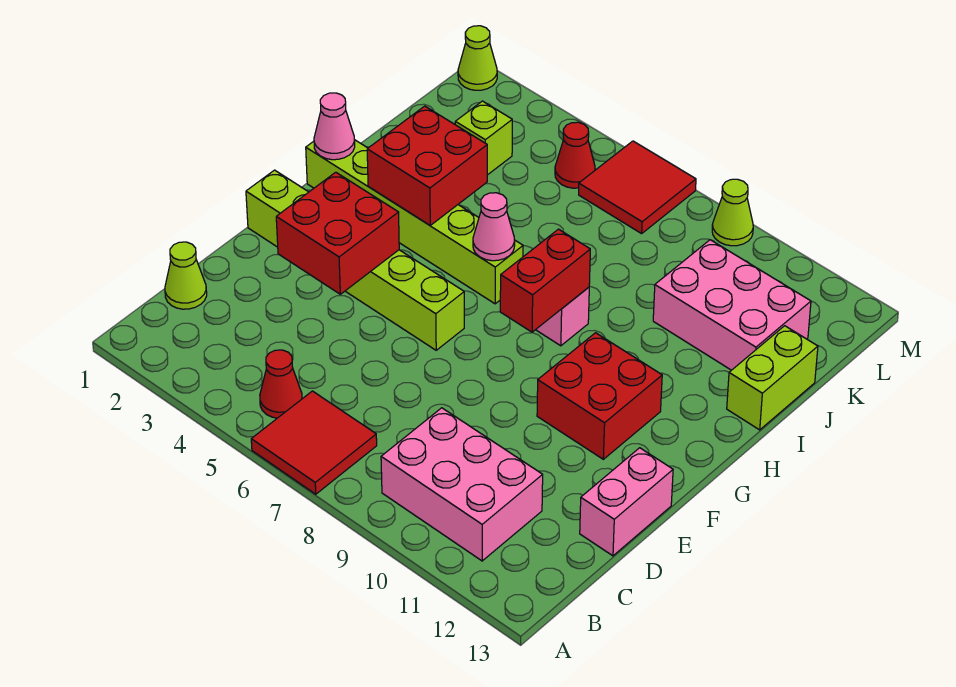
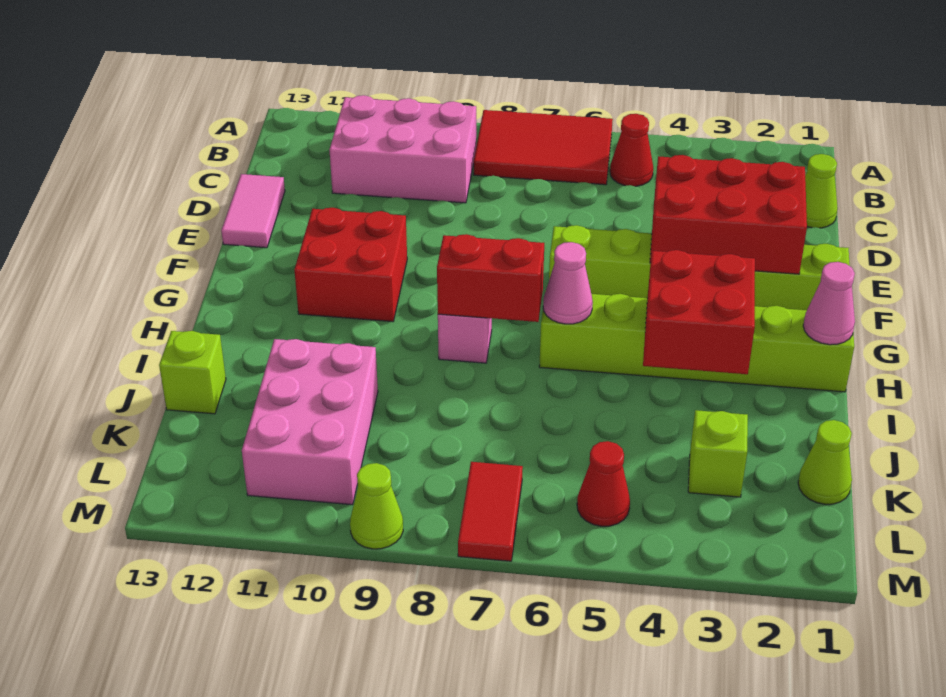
red 2x2 tile [251,391,377,494] -> red 2x3 tile [474,110,613,185]
pink 1x2 brick [580,448,673,556] -> pink 1x2 tile [221,174,285,248]
red 2x2 brick [276,172,399,294] -> red 2x3 brick [650,155,807,274]
red 1x2 brick [500,229,590,332] -> red 1x2 brick turned to [437,234,544,322]
lime 1x2 brick [727,326,818,430] -> lime 1x1 brick [159,331,226,414]
pink 2x3 brick [653,240,811,370] -> pink 2x3 brick turned to [242,339,378,505]
red 2x2 tile [579,141,696,234] -> red 1x2 tile [458,462,523,561]
lime 1x1 cone [458,26,497,90] -> lime 1x1 cone moved to [798,420,852,504]

